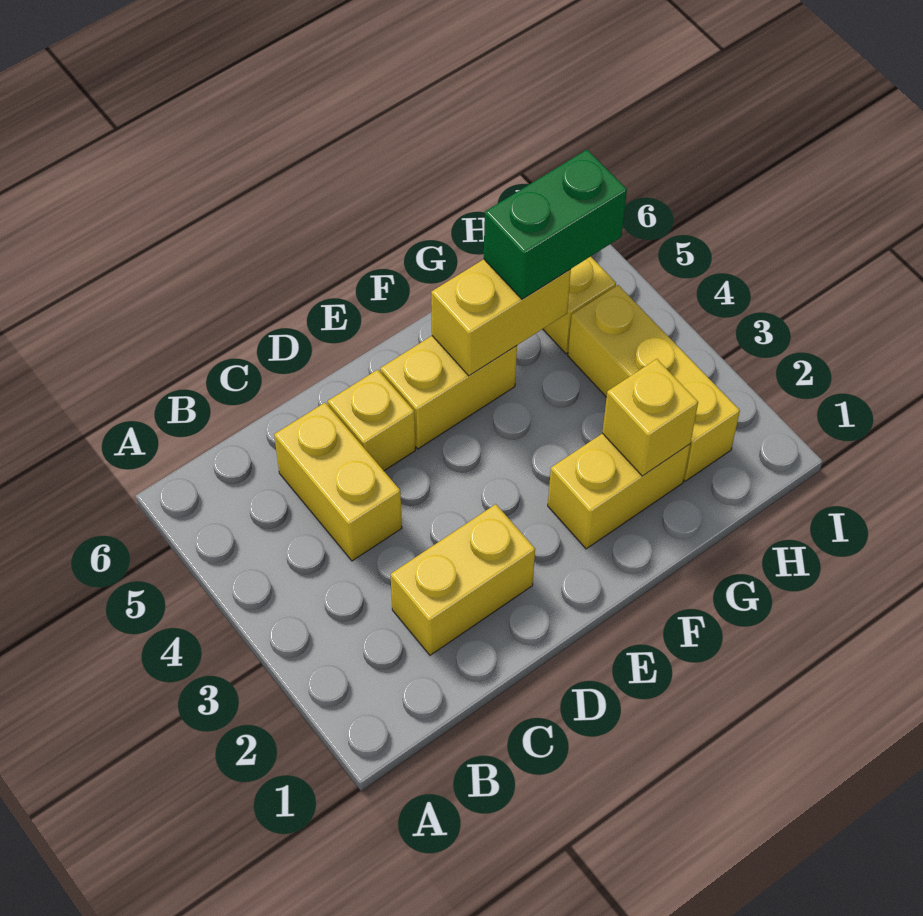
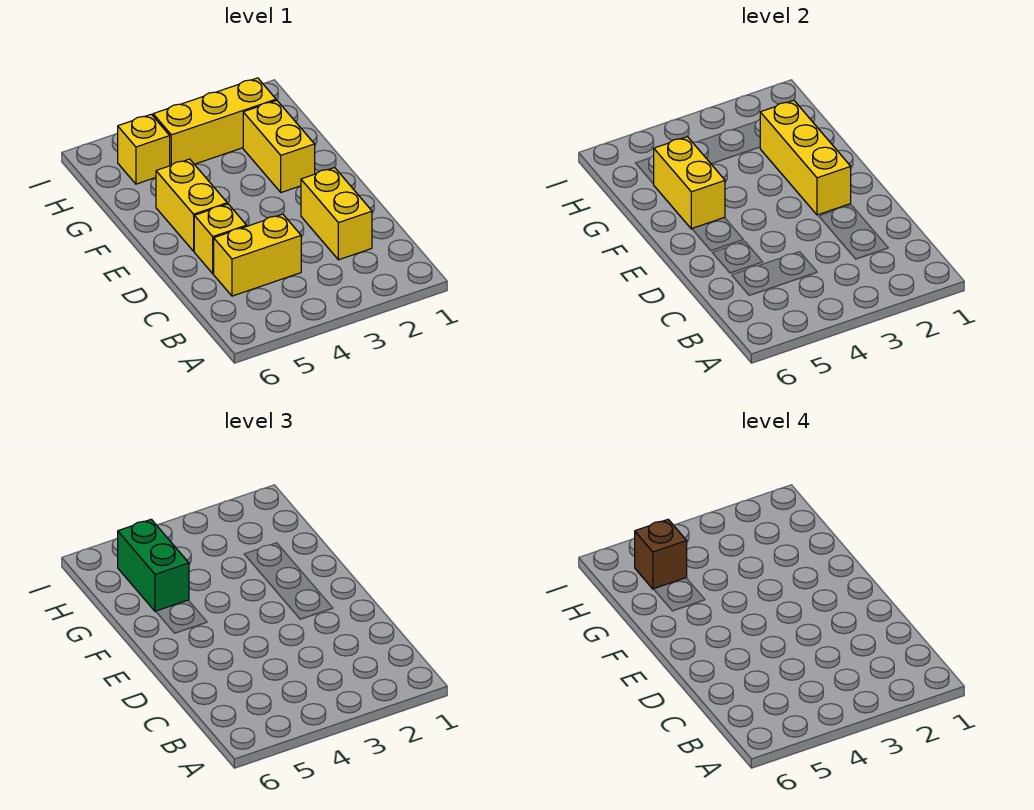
yellow 1x1 brick [602,359,698,476] -> yellow 1x3 brick [760,100,851,215]
none -> brown 1x1 brick [635,519,687,589]

